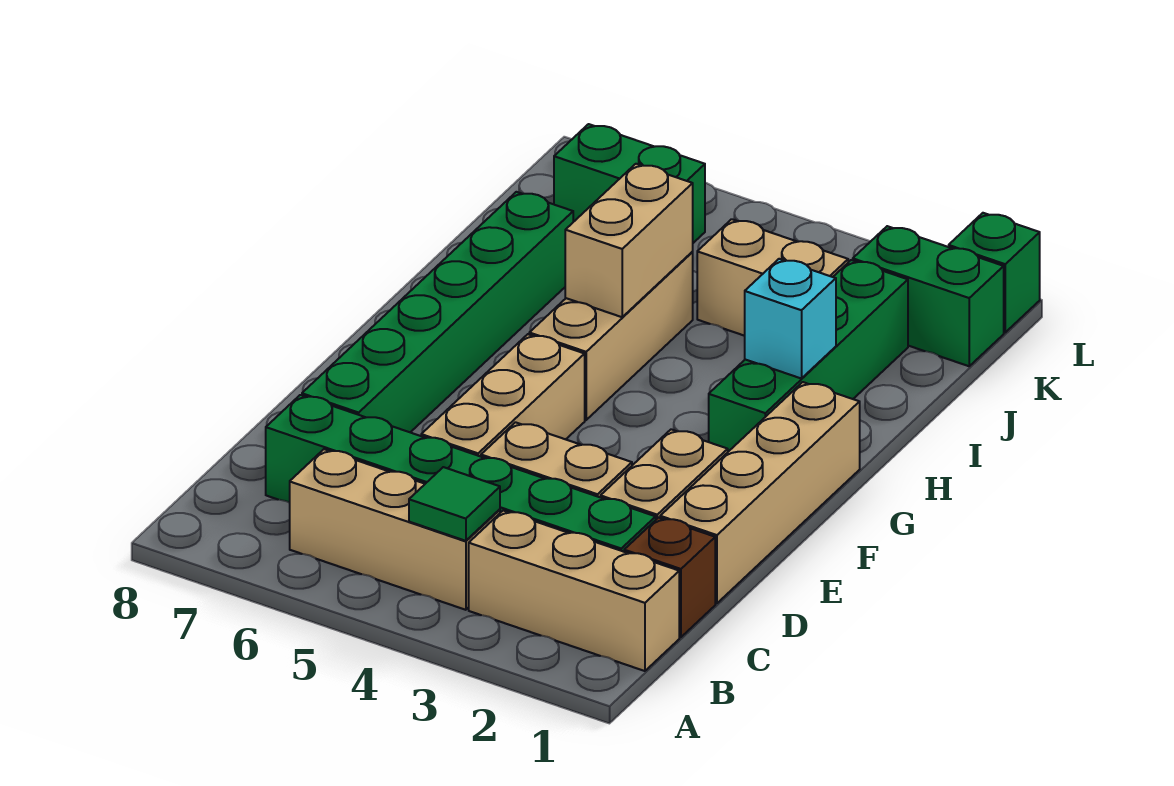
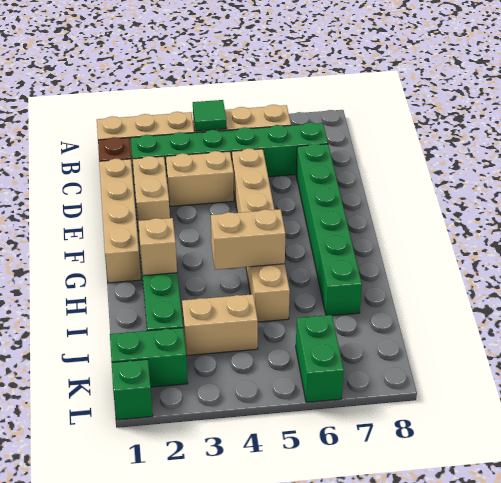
cyan 1x1 brick [745,259,836,379] -> tan 1x1 brick [138,218,177,276]
tan 1x2 brick [565,164,693,317] -> tan 1x2 brick turned to [211,209,285,270]
green 1x2 brick [554,124,705,243] -> green 1x2 brick turned to [296,315,344,402]

